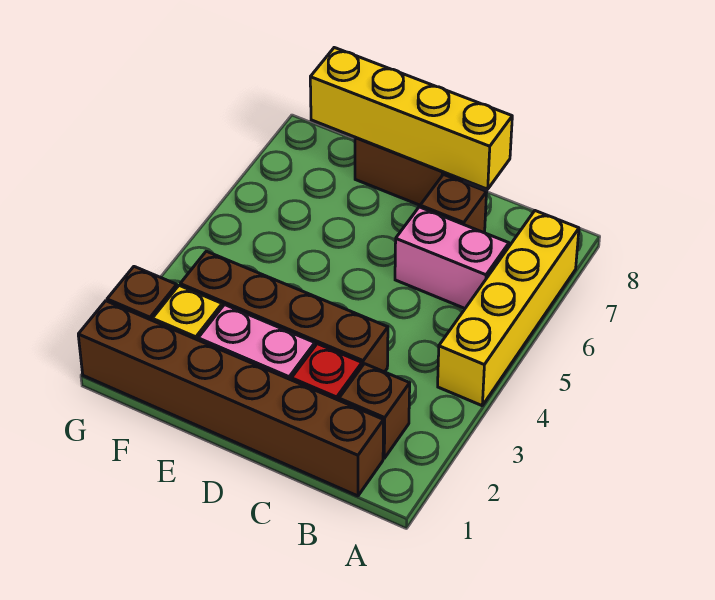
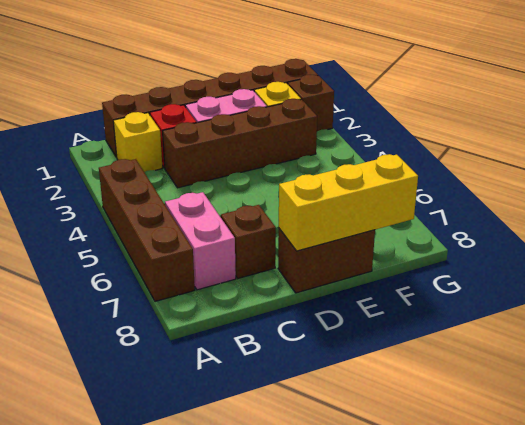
yellow 1x4 brick [438,211,579,406] -> brown 1x4 brick [99,159,195,301]
brown 1x1 brick [339,364,410,458] -> yellow 1x1 brick [113,112,162,172]
pink 1x2 brick [395,207,509,308] -> pink 1x2 brick turned to [165,192,236,290]
yellow 1x4 brick [310,48,512,189] -> yellow 1x3 brick [279,154,418,251]

